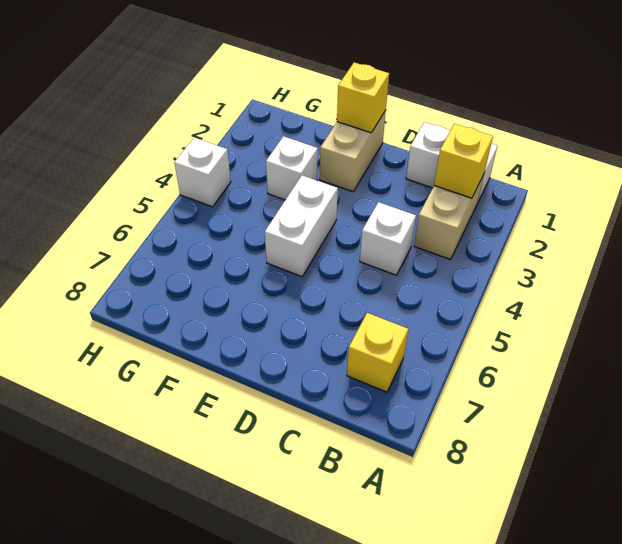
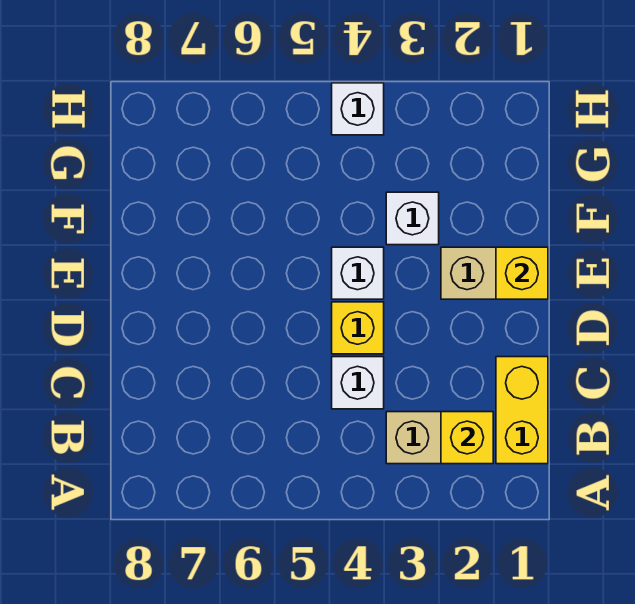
white 1x2 brick [406,122,497,201] -> yellow 1x2 brick [496,357,548,464]
yellow 1x1 brick [347,313,408,392] -> yellow 1x1 brick moved to [332,302,384,354]
white 1x2 brick [265,175,338,277] -> white 1x1 brick [332,247,384,299]

